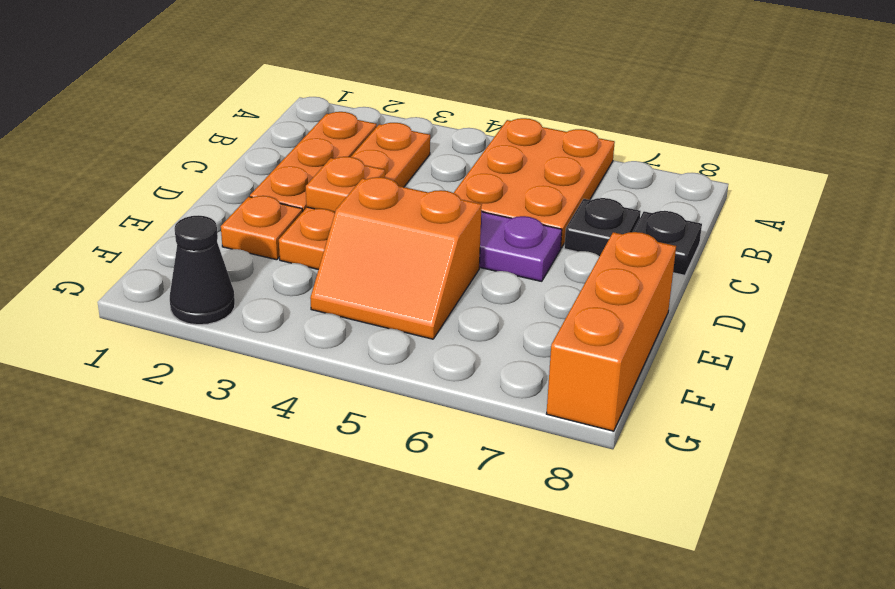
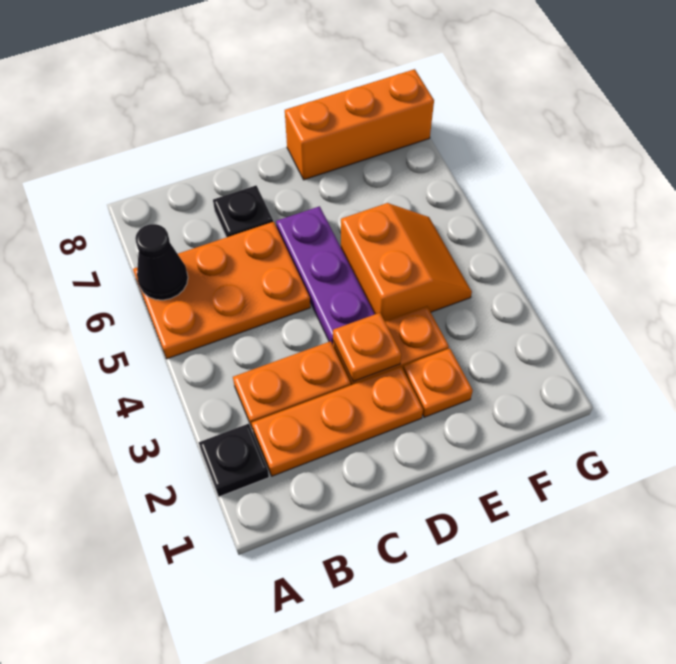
black 1x1 plate [633,211,702,275] -> black 1x1 plate moved to [199,424,269,497]
black 1x1 cone [170,215,235,325] -> black 1x1 cone moved to [135,224,188,300]

